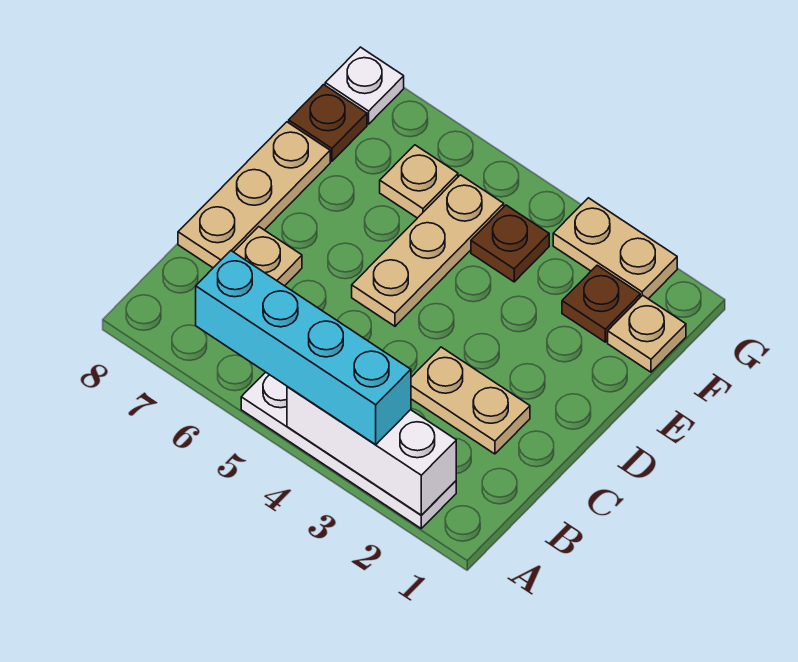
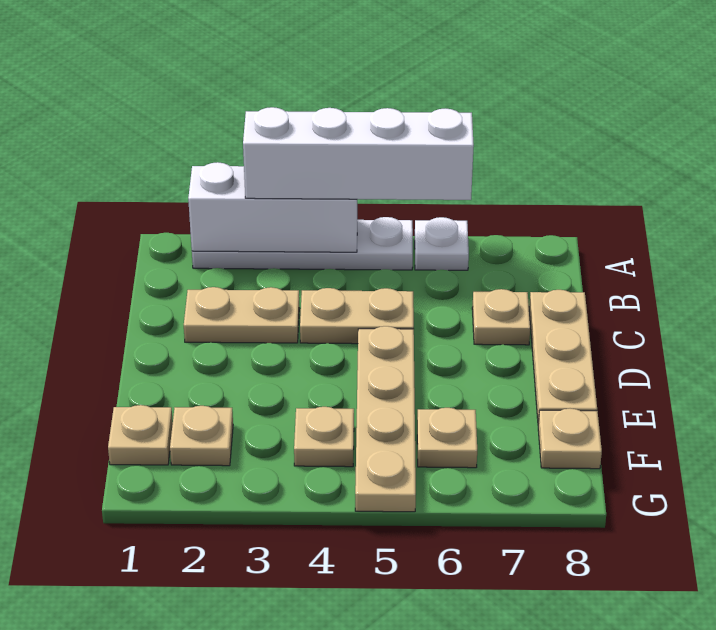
cyan 1x4 brick [196,251,411,445] -> white 1x4 brick [243,107,474,200]
tan 1x3 plate [352,175,504,326] -> tan 1x4 plate [355,326,416,512]
brown 1x1 plate [562,265,640,342] -> tan 1x1 plate [170,406,233,466]
brown 1x1 plate [471,205,549,282] -> tan 1x1 plate [294,407,354,467]
brown 1x1 plate [289,85,367,161] -> tan 1x1 plate [538,408,602,469]
tan 1x2 plate [553,198,677,299] -> tan 1x2 plate moved to [300,288,414,344]
white 1x1 plate [325,47,404,124] -> white 1x1 plate moved to [415,217,469,270]

